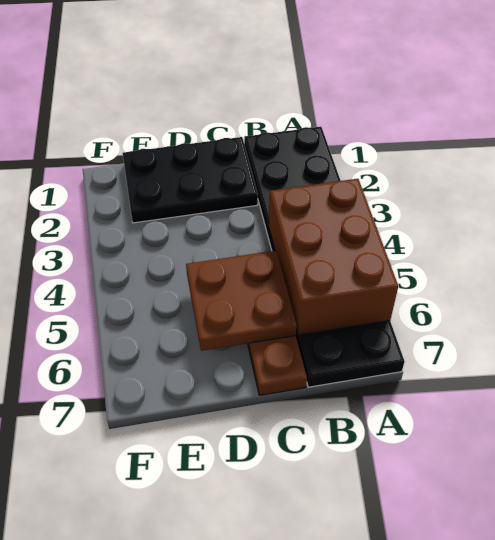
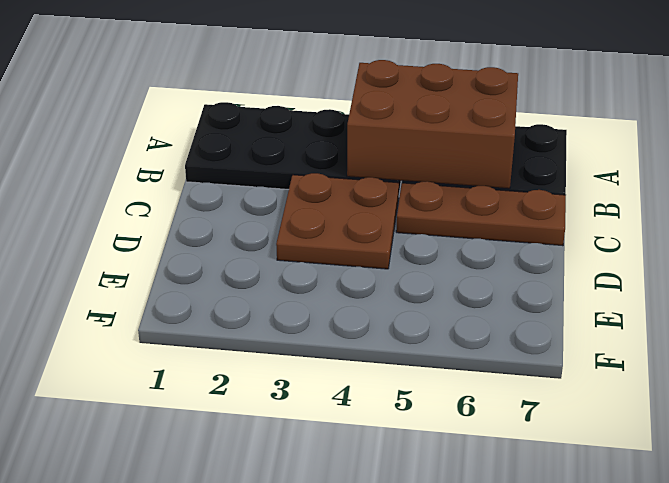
black 2x3 plate [123,137,258,223] -> none
brown 2x2 plate [186,251,297,351] -> brown 2x2 plate moved to [276,173,399,269]

